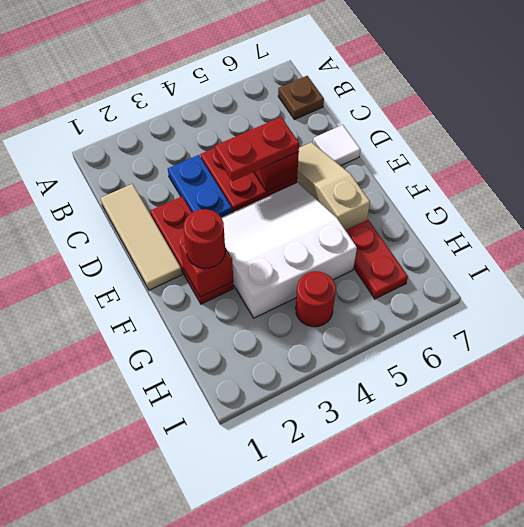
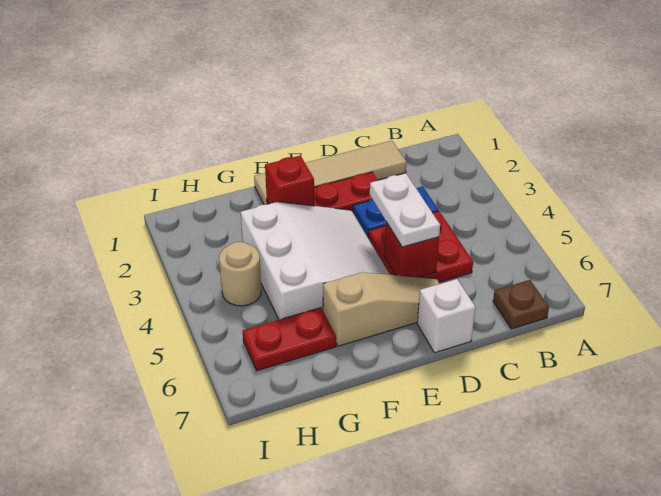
tan 1x3 tile [100,184,182,290] -> tan 1x4 tile [254,141,406,205]
red 1x2 plate [215,117,299,181] -> white 1x2 plate [370,173,440,247]
white 1x1 tile [313,125,360,166] -> white 1x1 brick [417,279,476,353]
red 1x1 round brick [184,209,225,268] -> none
red 1x1 round brick [296,271,336,327] -> tan 1x1 round brick [219,242,261,306]

